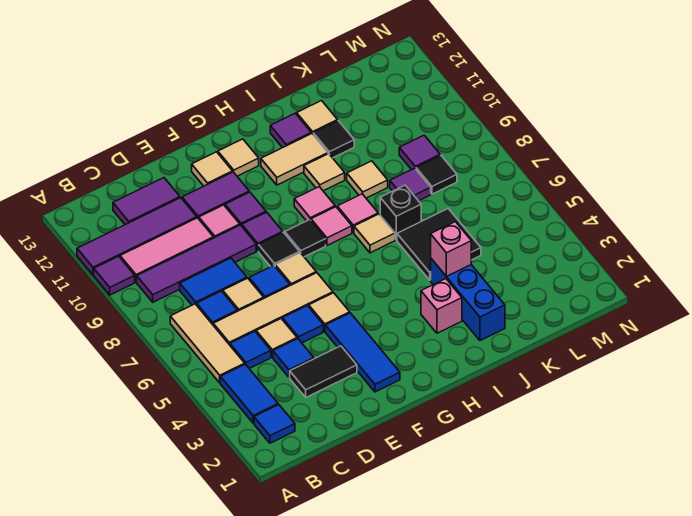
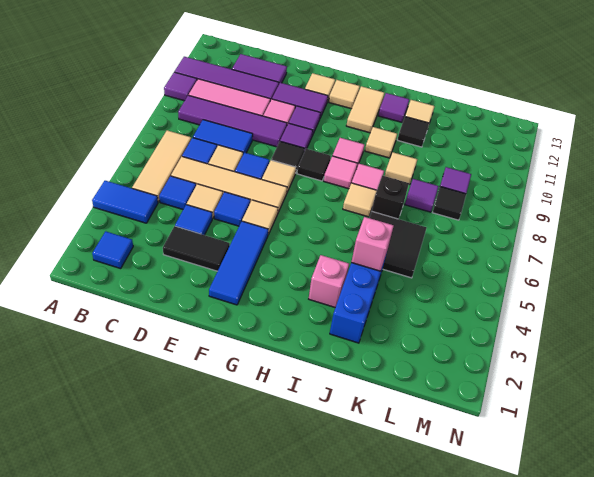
blue 1x2 tile [220,364,278,423] -> blue 1x2 tile turned to [92,181,158,223]
tan 1x2 tile [261,133,328,185] -> tan 1x2 tile turned to [346,86,384,133]

